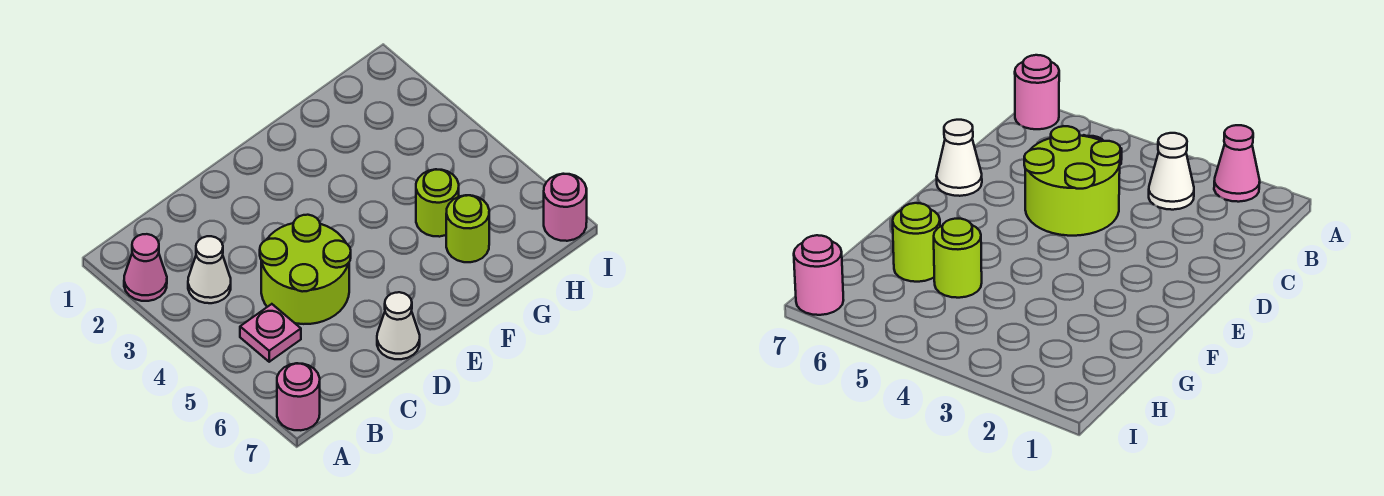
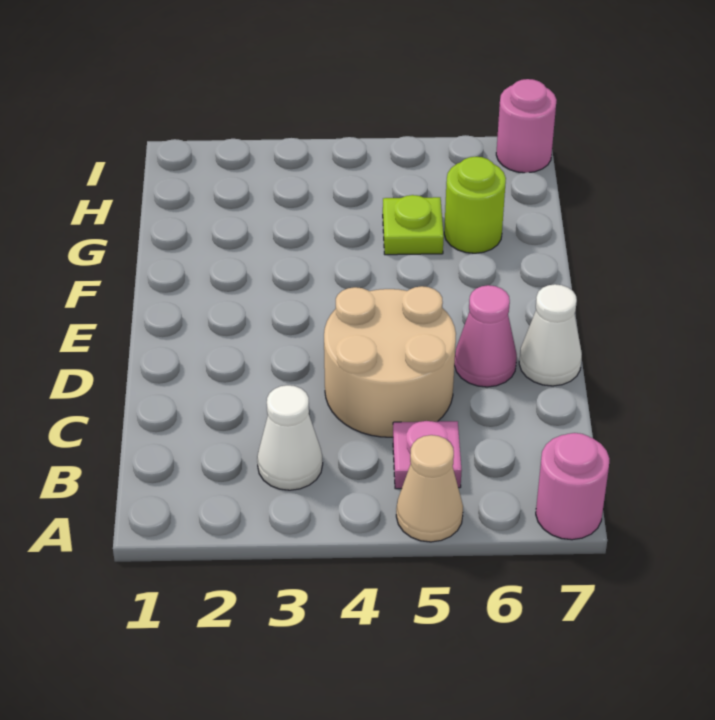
pink 1x1 cone [124,234,167,301] -> pink 1x1 cone moved to [454,285,517,387]
none -> tan 1x1 cone [396,435,463,542]
lime 2x2 round brick [260,215,351,324] -> tan 2x2 round brick [324,286,456,437]
lime 1x1 round brick [416,169,459,237] -> lime 1x1 plate [383,195,444,255]

